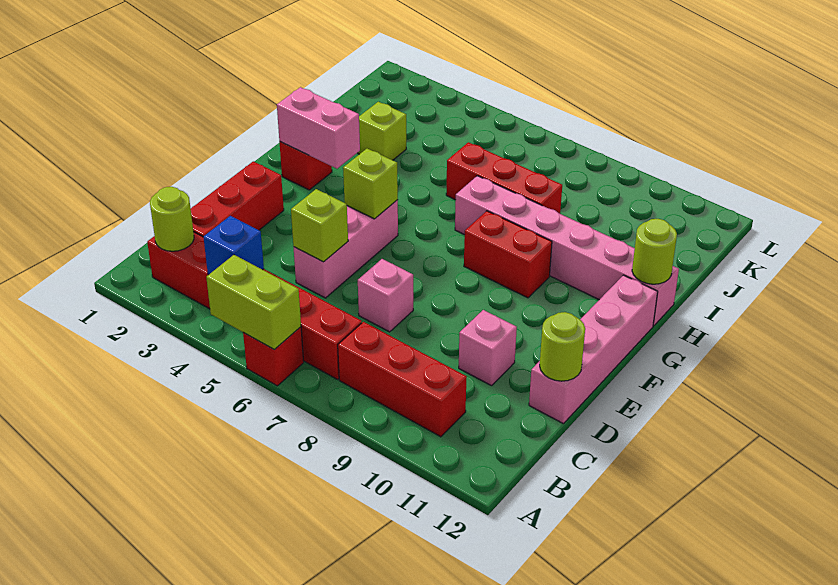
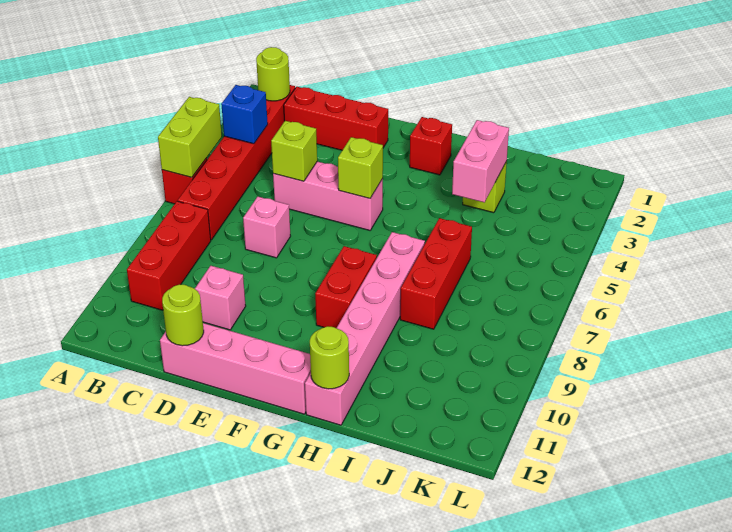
pink 1x2 brick [277,87,360,169] -> pink 1x2 brick moved to [452,120,509,203]

